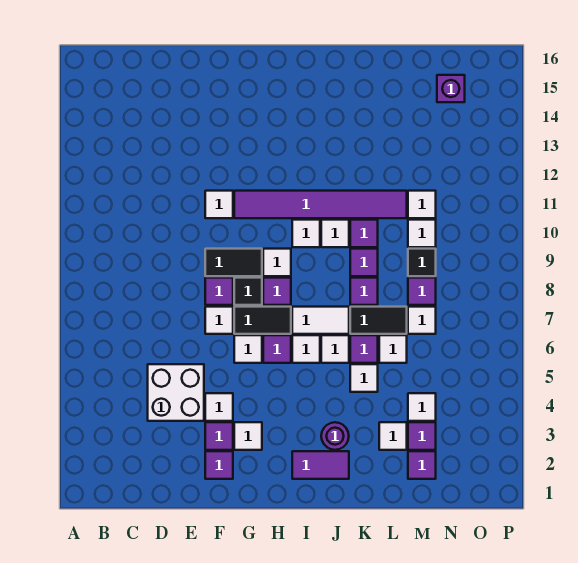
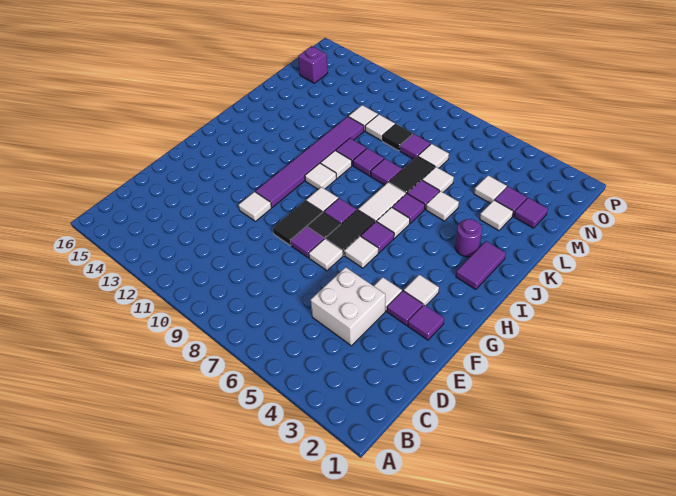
white 1x1 tile [321,335,349,363] -> purple 1x1 tile [392,193,425,223]

